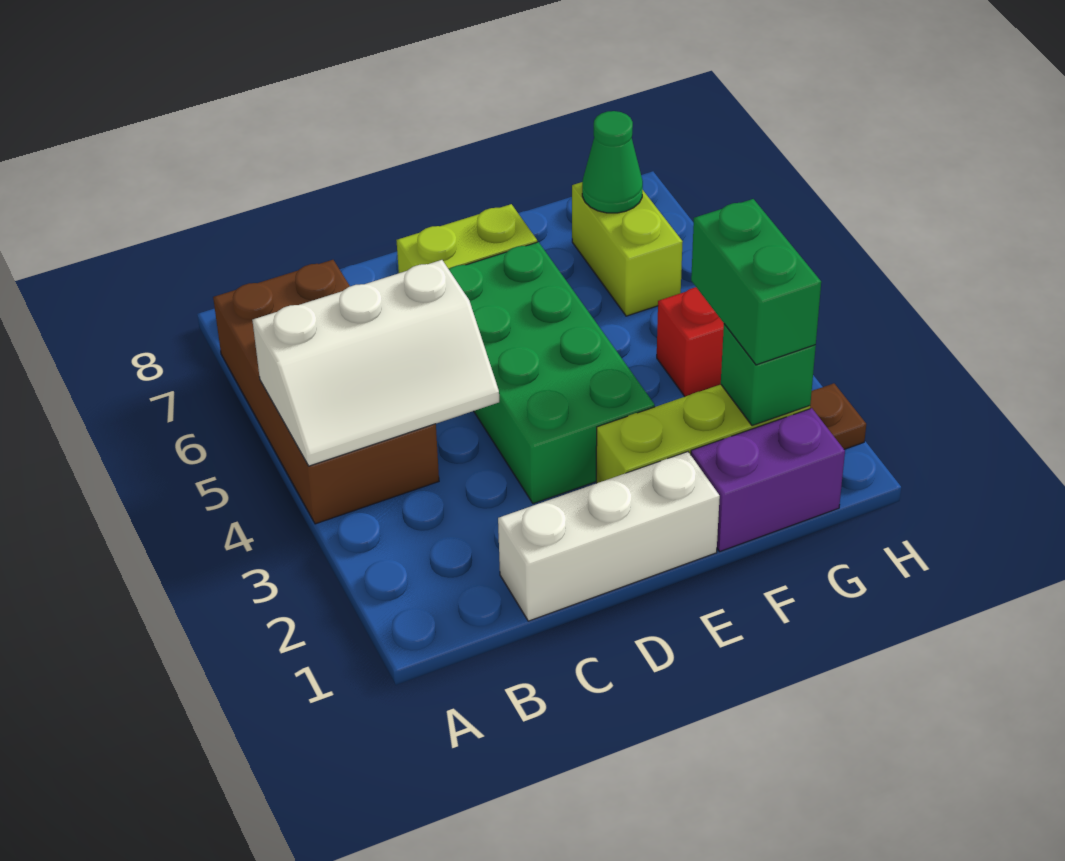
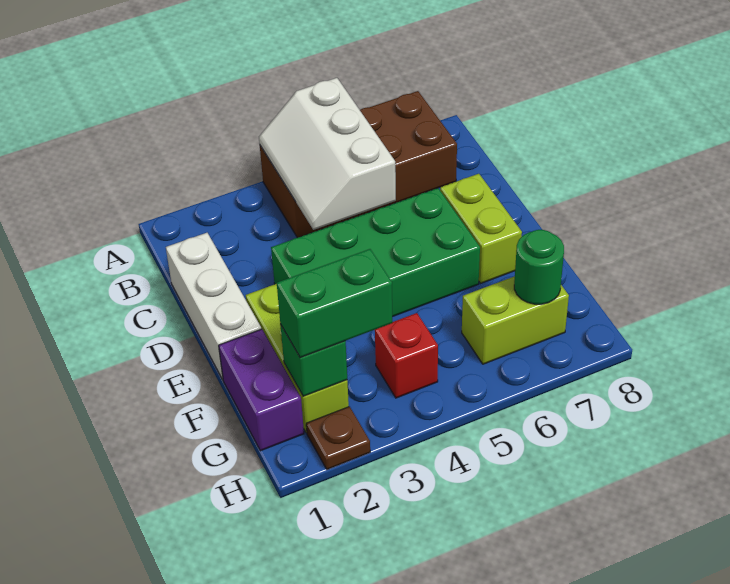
green 1x1 cone [582,111,643,213] -> green 1x1 round brick [514,230,564,304]

